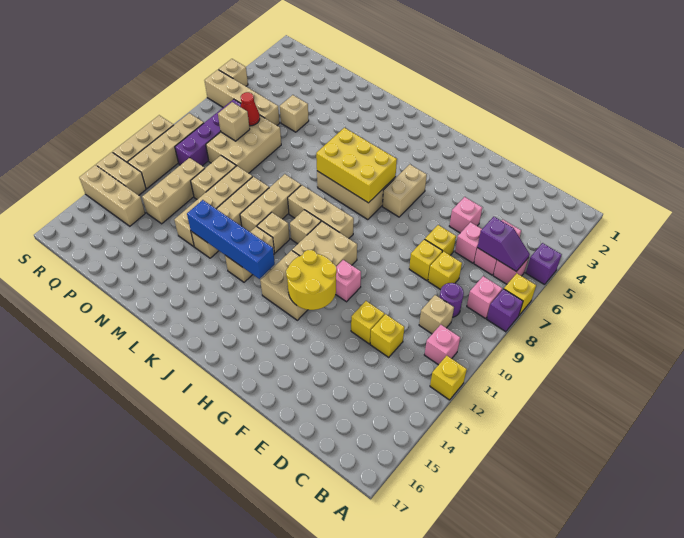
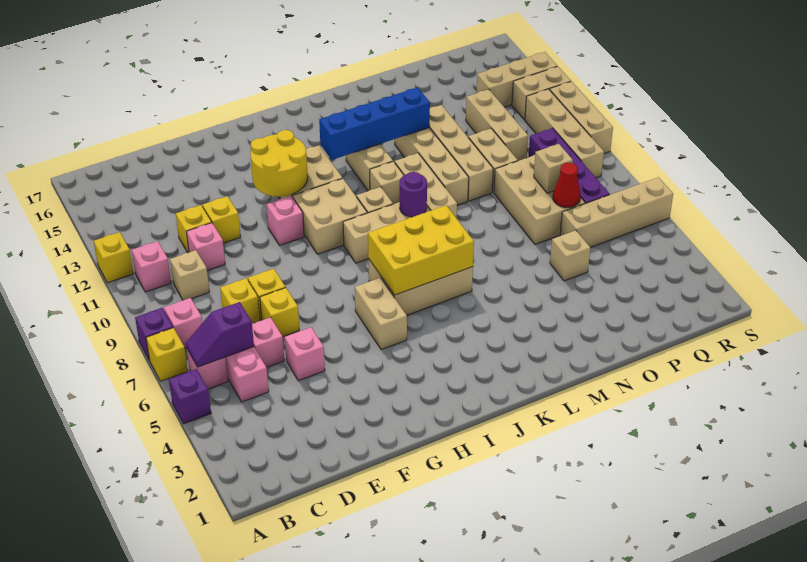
purple 1x1 round brick [439,283,464,317] -> purple 1x1 round brick moved to [400,172,427,217]
none -> pink 1x1 brick [186,223,225,271]
tan 1x1 brick [219,59,248,86] -> none

